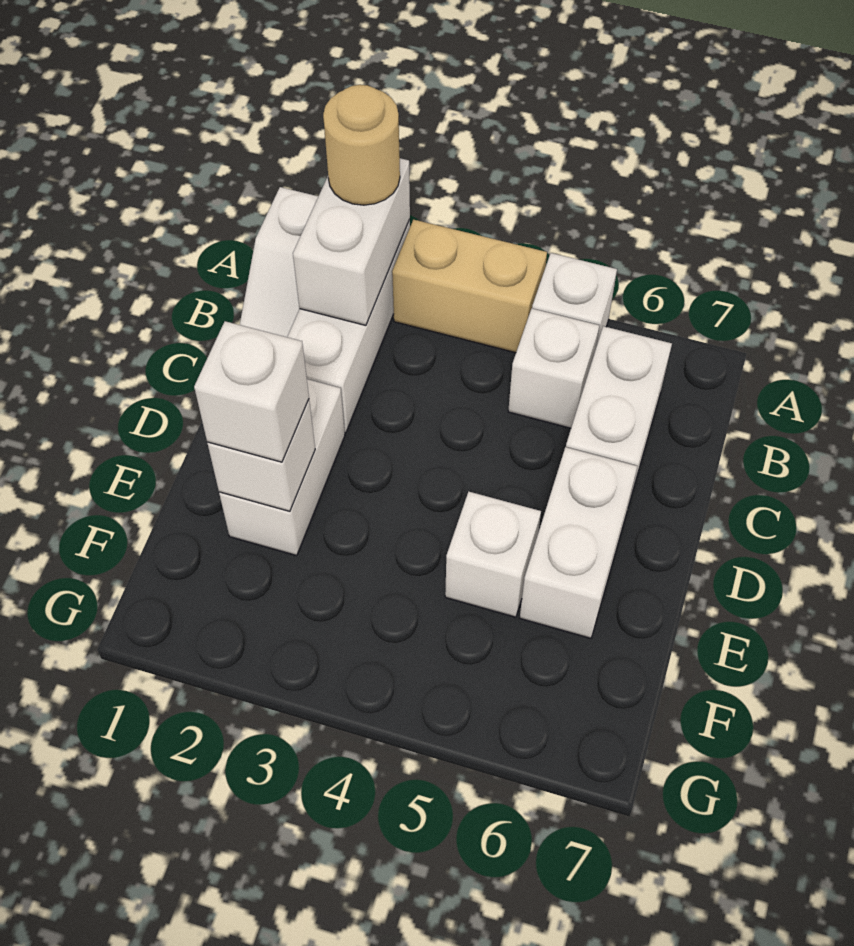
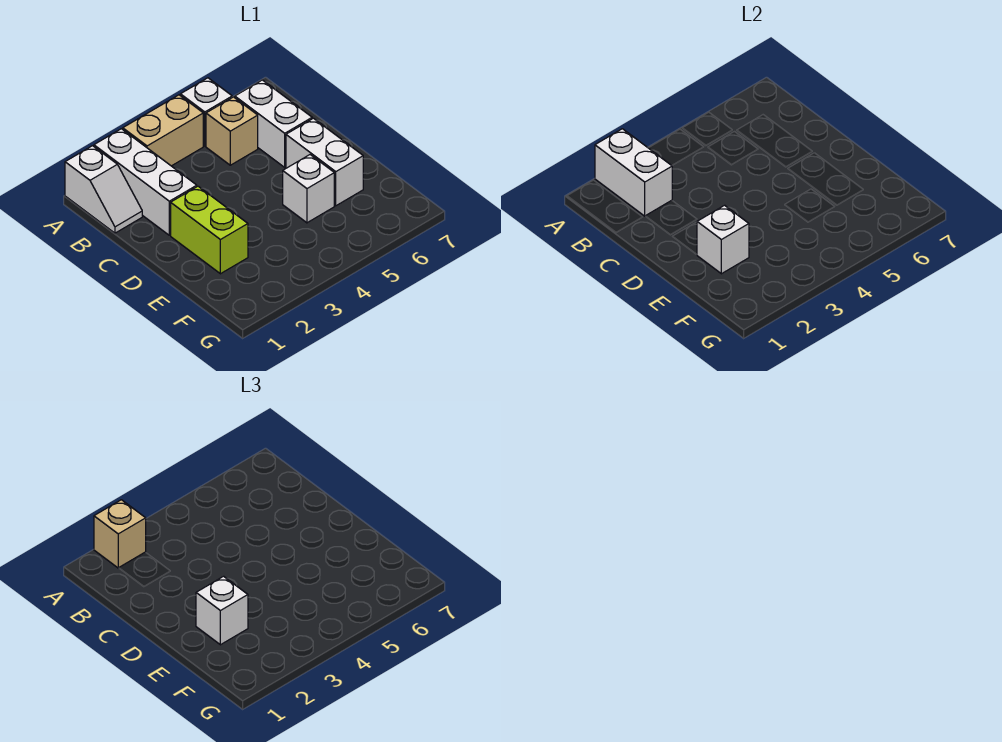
tan 1x1 round brick [323,85,400,205] -> tan 1x1 brick [94,500,146,568]
white 1x1 brick [508,309,599,428] -> tan 1x1 brick [206,97,258,165]
white 1x2 brick [219,379,345,556] -> lime 1x2 brick [171,186,248,274]

